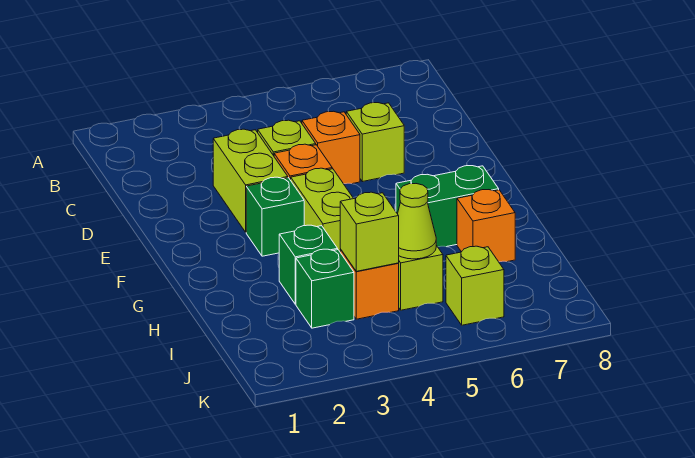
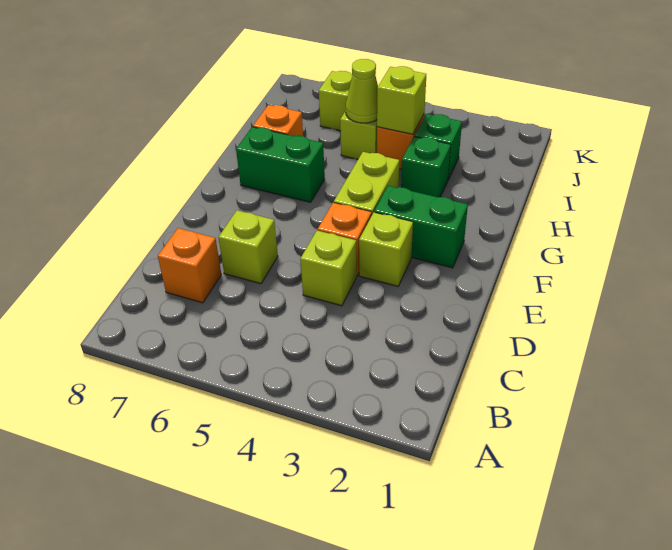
lime 1x2 brick [213,129,288,232] -> lime 1x1 brick [359,213,413,286]
orange 1x1 brick [302,111,360,184] -> orange 1x1 brick moved to [158,228,221,303]
green 1x1 brick [246,177,304,256] -> green 1x2 brick [374,186,468,268]

